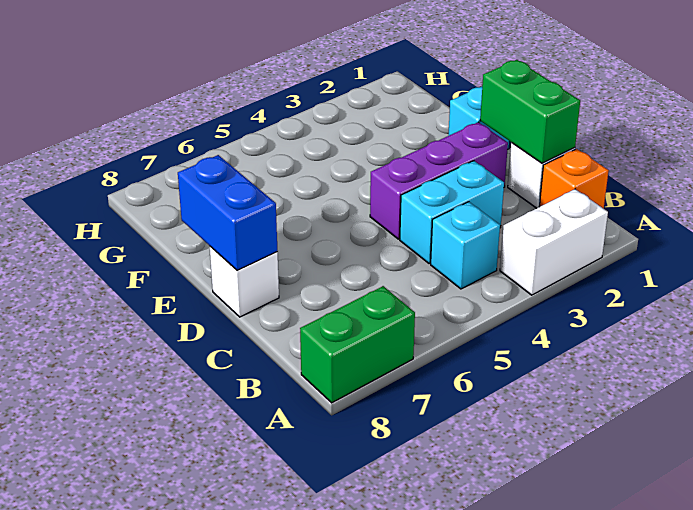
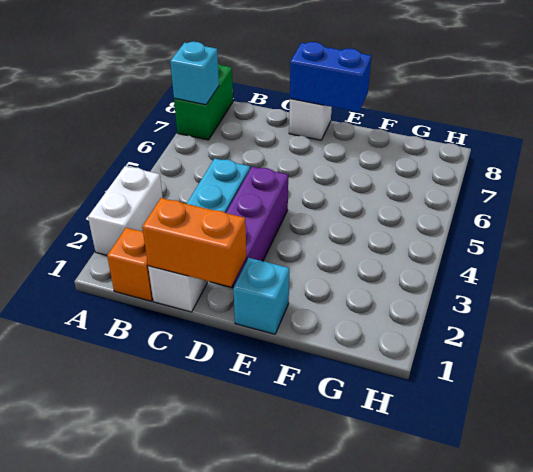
cyan 1x1 brick [431,202,500,289] -> cyan 1x1 brick moved to [170,42,219,105]
green 1x2 brick [480,60,580,163] -> orange 1x2 brick [142,198,246,287]

